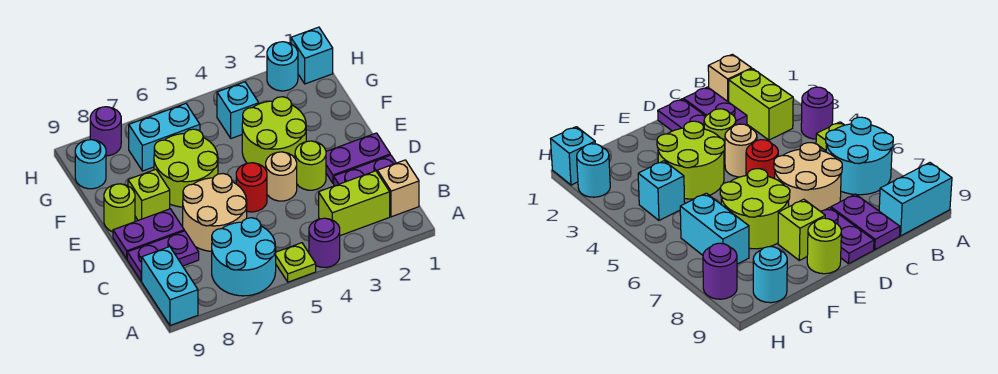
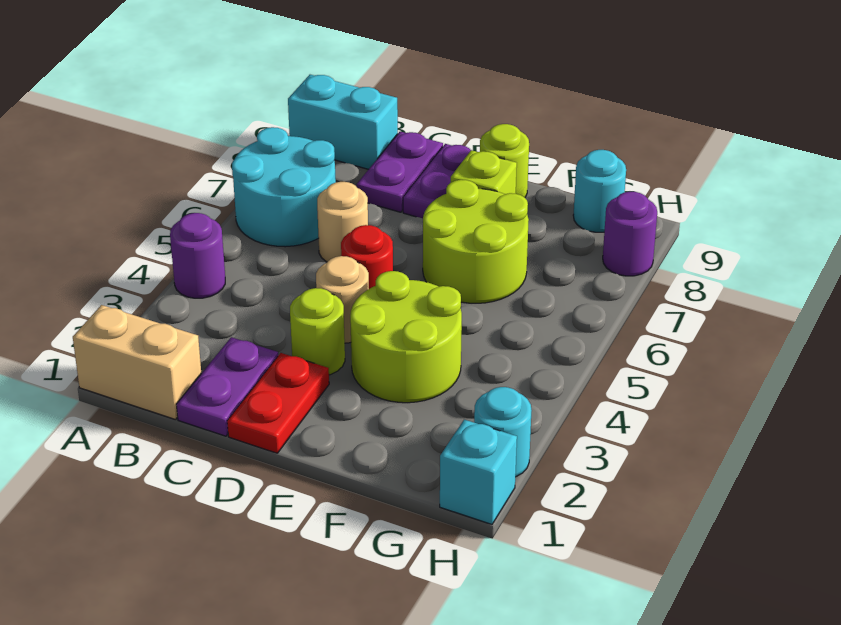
lime 1x1 plate [276,243,316,282] -> none
tan 1x1 brick [377,160,419,217] -> tan 1x2 brick [73,305,201,420]
lime 1x2 brick [319,171,390,236] -> none
tan 2x2 round brick [183,174,247,251] -> tan 1x1 round brick [317,182,368,262]
purple 1x2 plate [326,133,390,183] -> red 1x2 plate [227,353,329,453]
cyan 1x1 brick [217,82,259,138] -> none
cyan 1x2 brick [129,104,200,171] -> none

